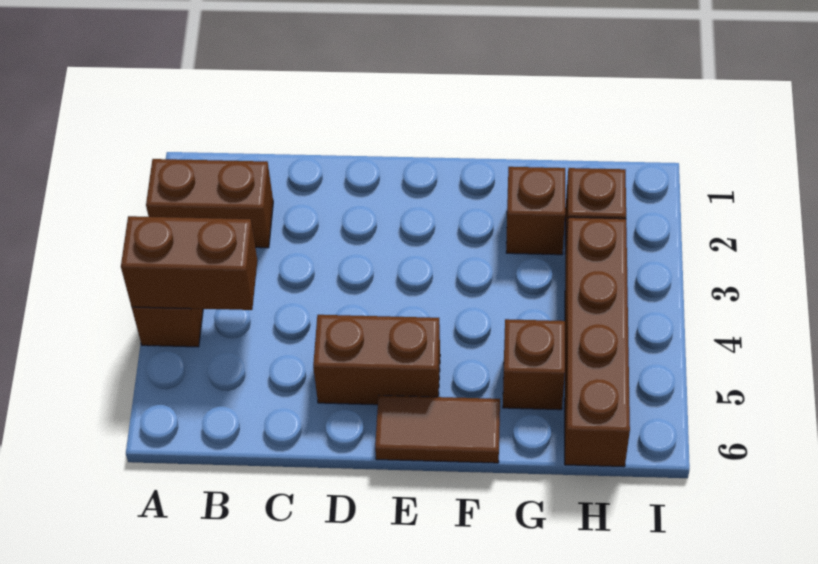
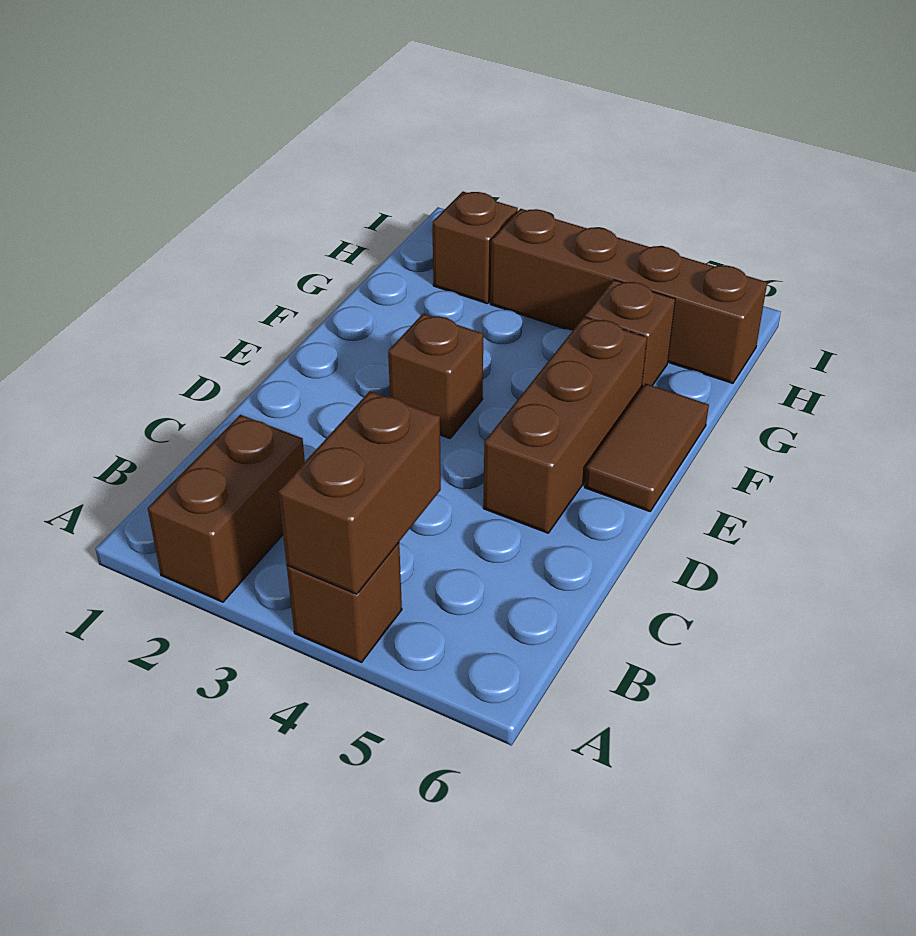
brown 1x2 brick [313,315,440,405] -> brown 1x3 brick [483,317,647,533]
brown 1x1 brick [506,167,565,255] -> brown 1x1 brick moved to [388,314,483,439]

